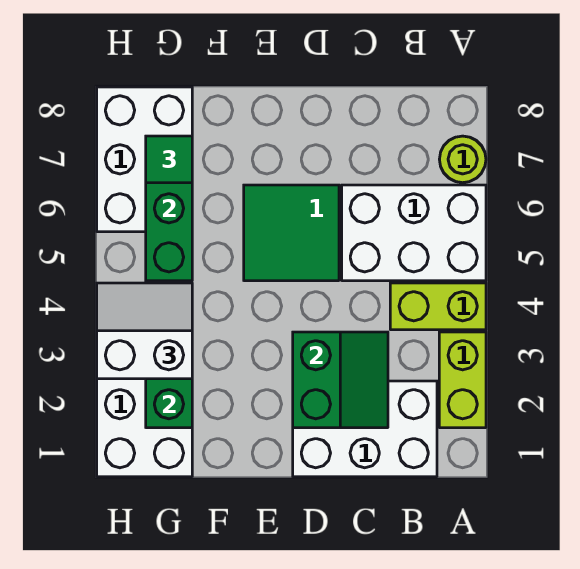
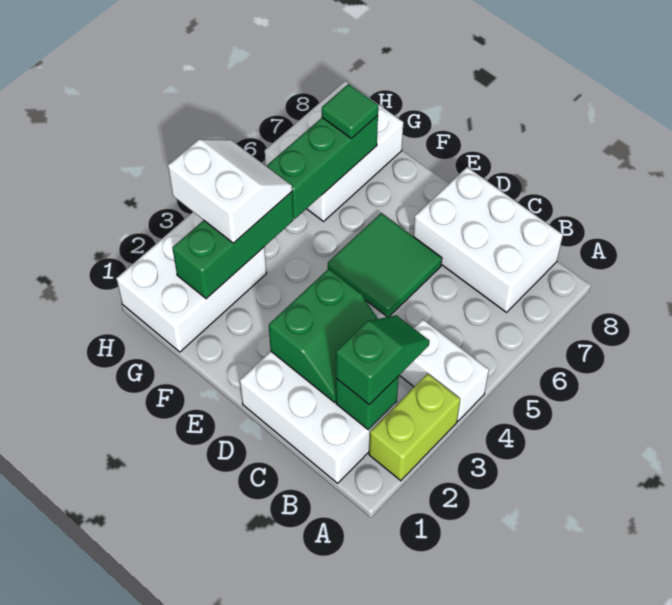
lime 1x2 brick [390,283,486,330] -> white 1x2 brick [399,319,489,421]
white 2x3 brick [342,185,486,281] -> white 2x3 brick moved to [413,167,563,312]
lime 1x1 round brick [439,136,486,183] -> none
none -> green 1x1 brick [336,376,399,430]
none -> green 1x2 slope [336,315,429,405]

